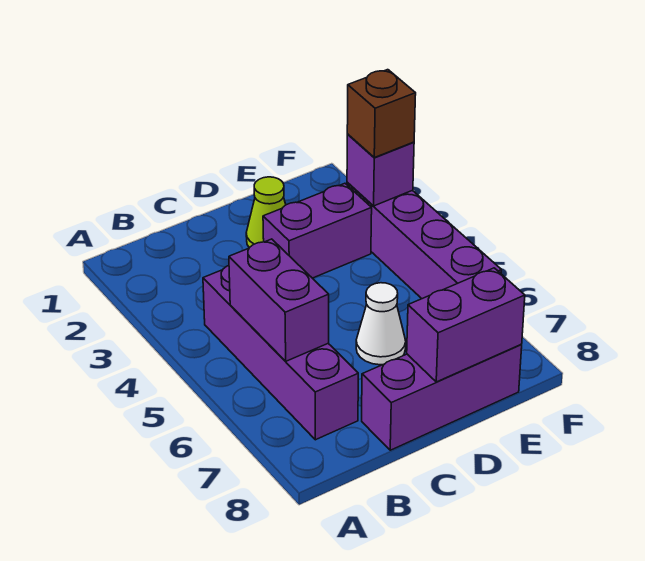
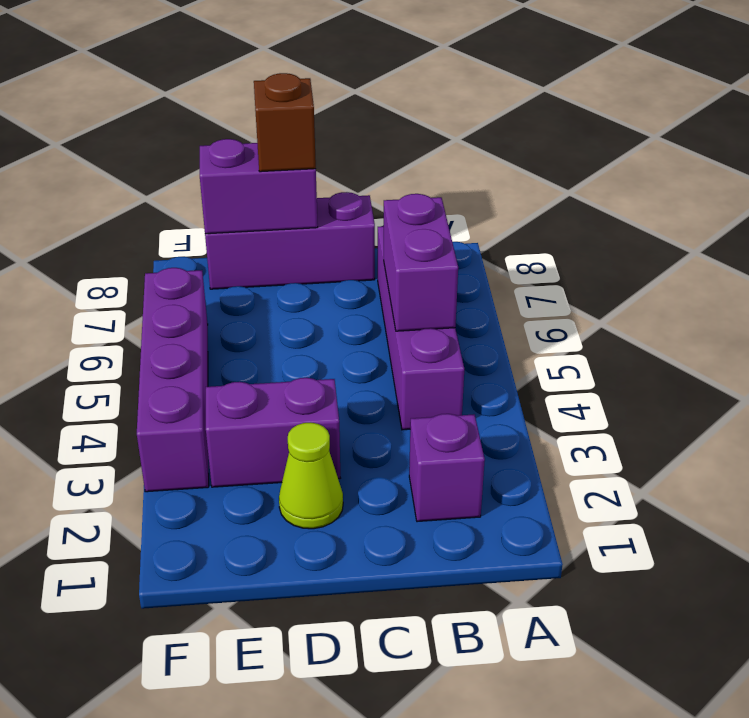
white 1x1 cone [356,283,406,365] -> none
purple 1x1 brick [347,135,414,206] -> purple 1x1 brick moved to [409,414,485,522]
brown 1x1 brick [347,70,416,158] -> brown 1x1 brick moved to [254,73,316,172]

